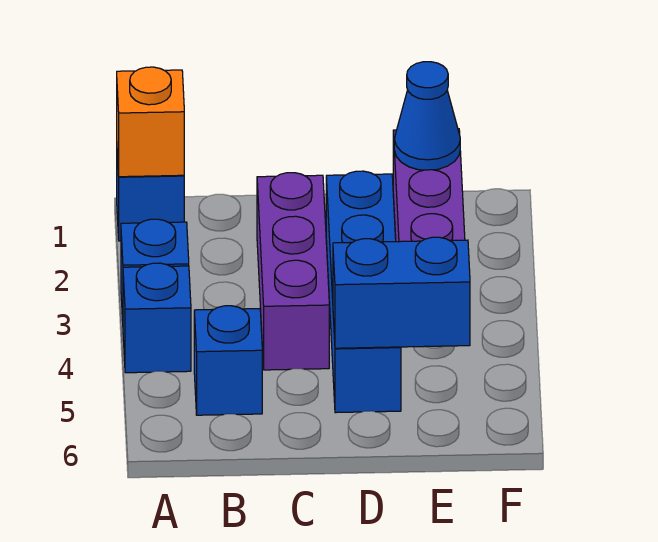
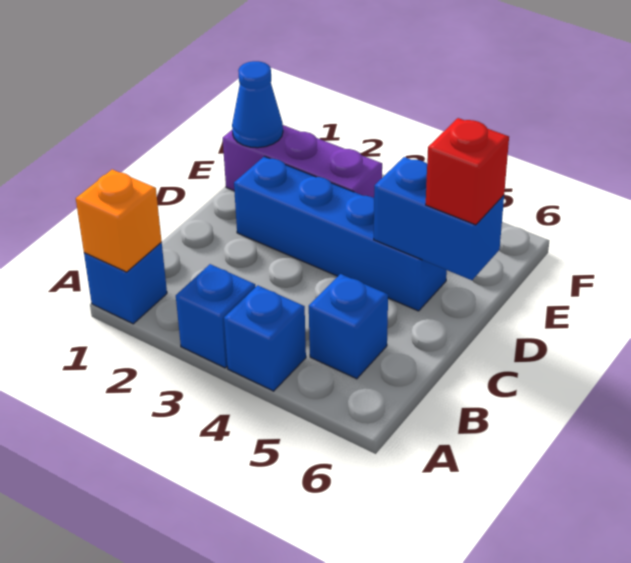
purple 1x3 brick [257,173,329,370] -> none
blue 1x2 brick [333,237,470,348] -> blue 1x2 brick turned to [374,157,504,280]
none -> red 1x1 brick [426,118,509,225]

